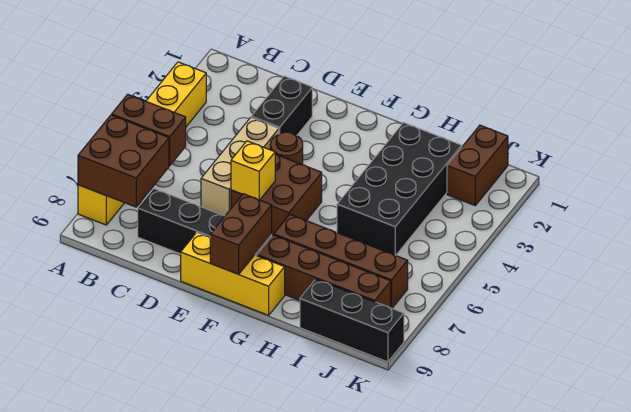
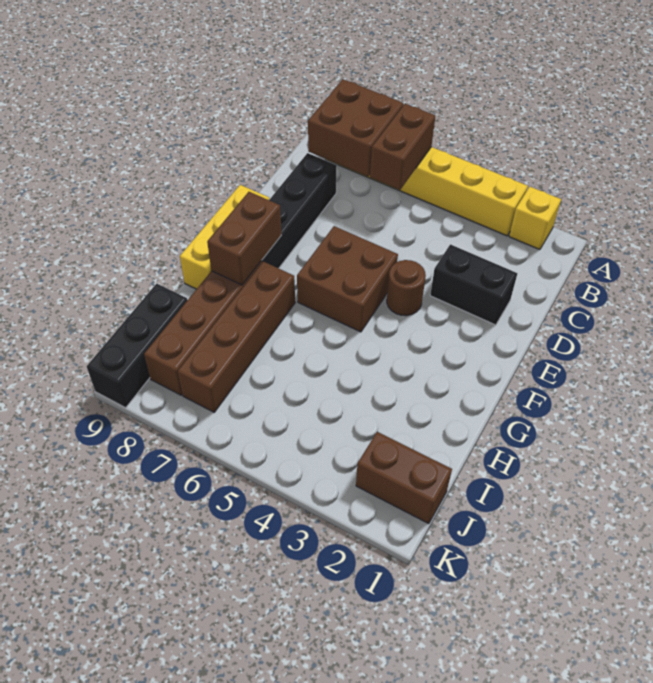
tan 1x3 brick [201,117,279,216] -> none
yellow 1x1 brick [231,141,275,200] -> yellow 1x1 brick moved to [509,187,561,250]
brown 1x2 brick [210,194,272,274] -> brown 1x2 brick turned to [207,192,281,285]
black 2x4 brick [337,123,462,255] -> none

